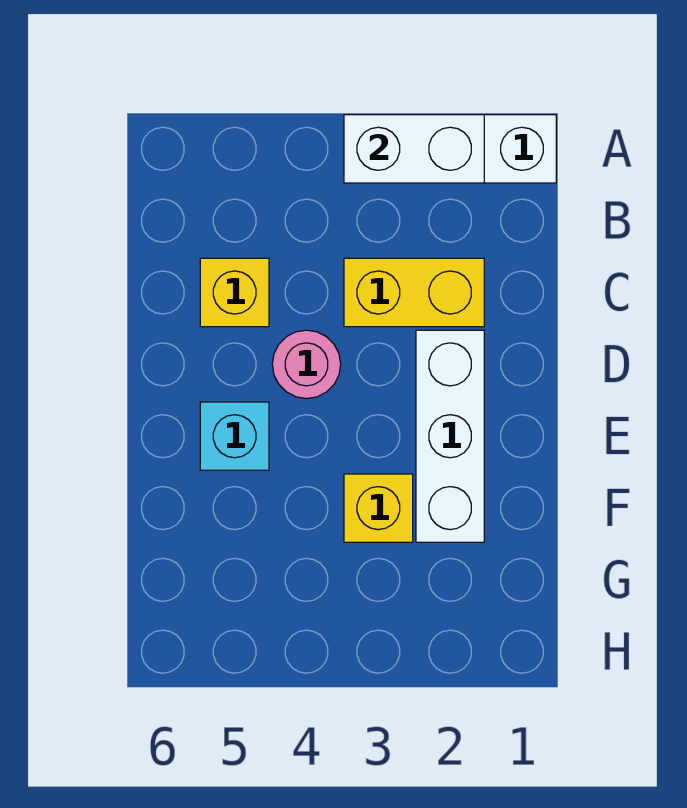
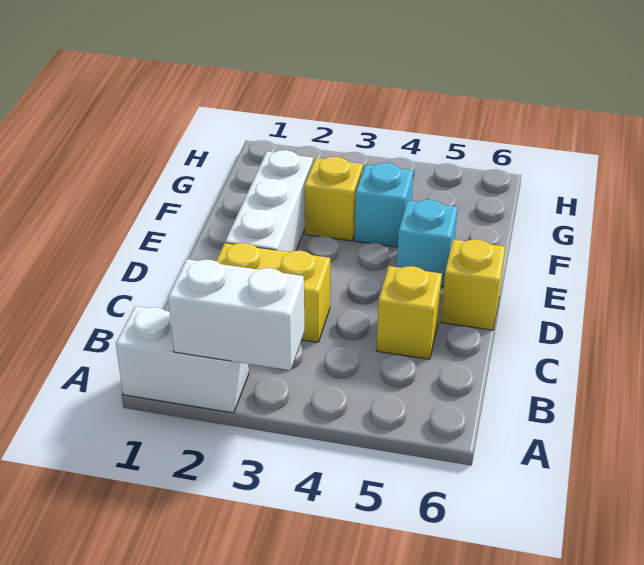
pink 1x1 round brick [272,330,341,399] -> none
none -> yellow 1x1 brick [441,239,505,330]
none -> cyan 1x1 brick [355,163,413,247]

